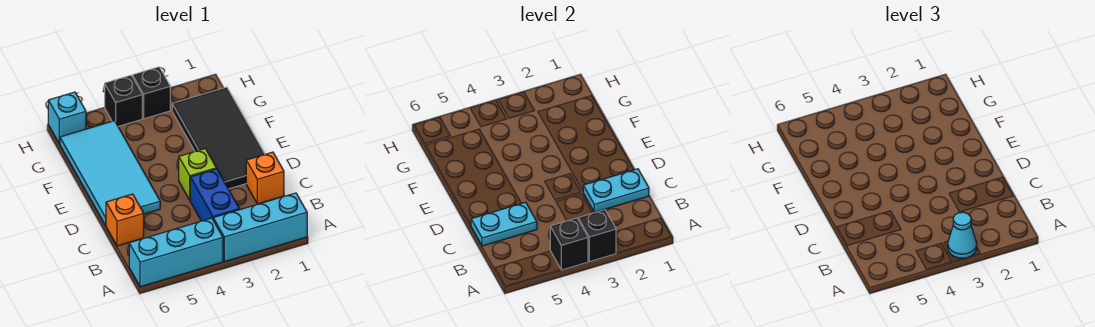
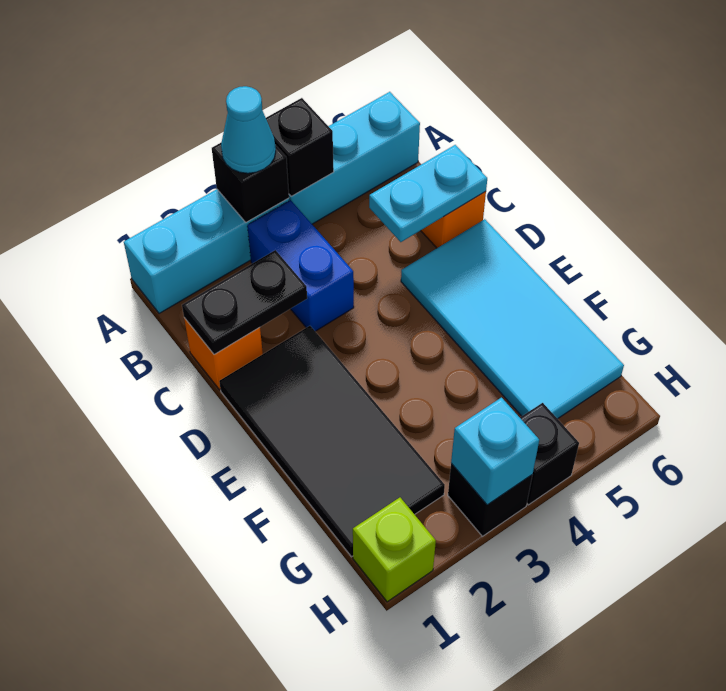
cyan 1x2 plate [583,169,649,213] -> black 1x2 plate [182,250,307,354]
lime 1x1 brick [179,149,216,200] -> lime 1x1 brick moved to [353,498,436,602]
cyan 1x1 brick [48,92,86,144] -> cyan 1x1 brick moved to [451,398,539,505]

